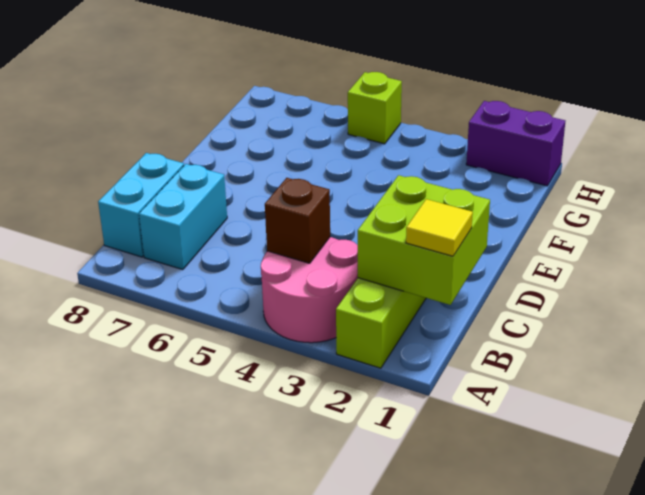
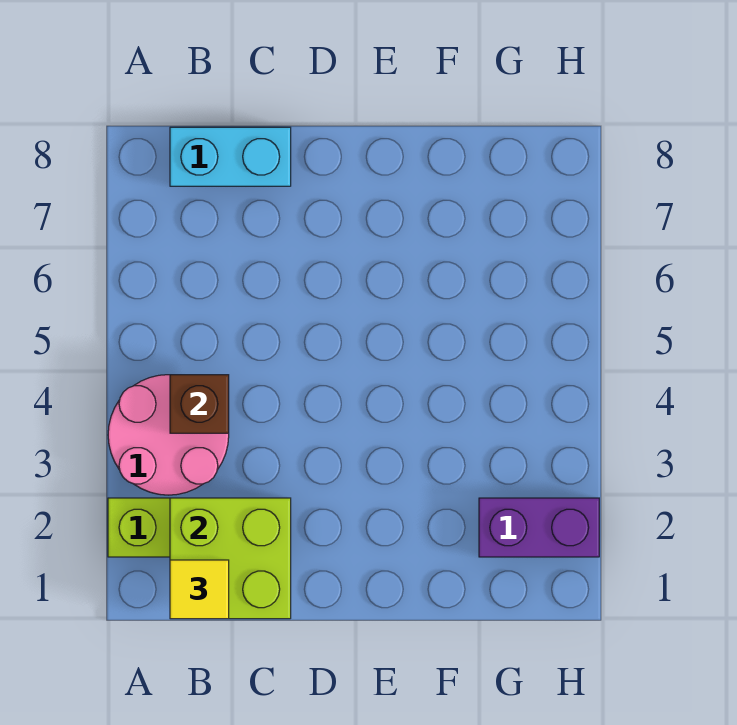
cyan 1x2 brick [139,164,227,270] -> none
purple 1x2 brick [466,101,565,186] -> purple 1x2 brick turned to [479,498,599,557]
lime 1x1 brick [348,72,402,144] -> none

